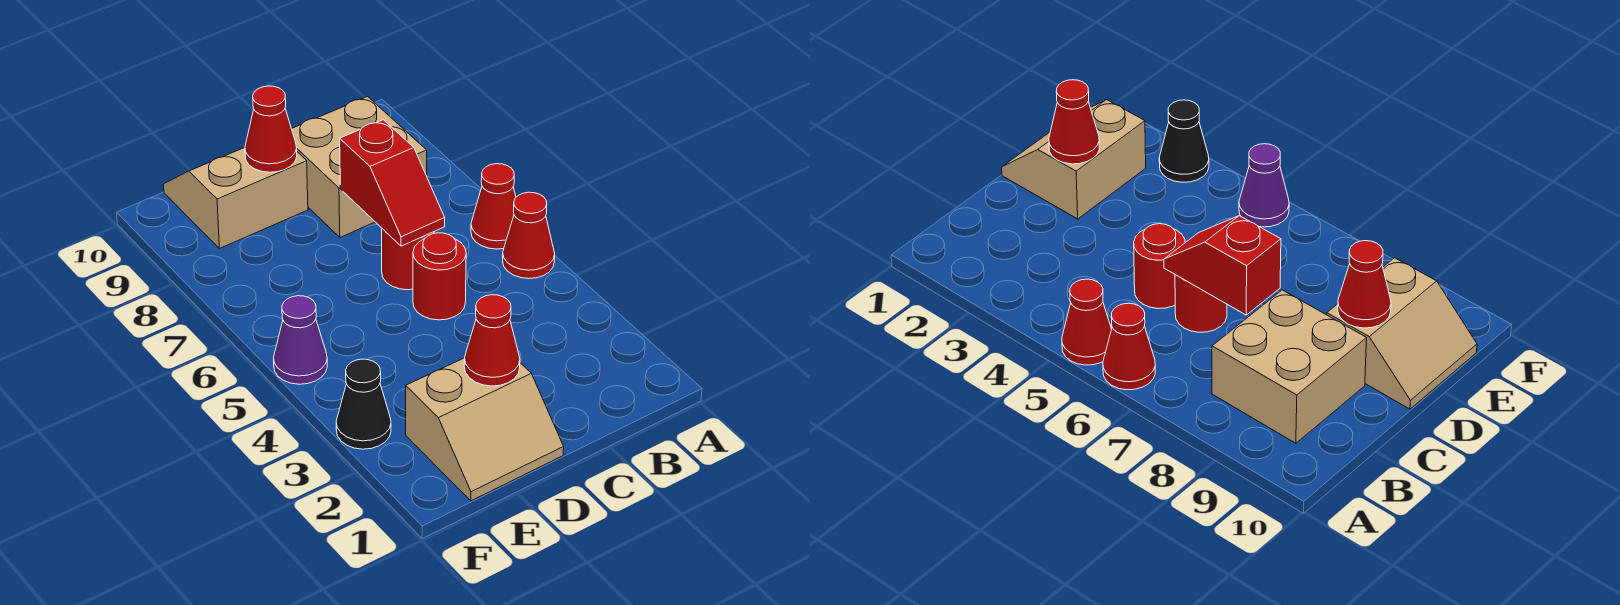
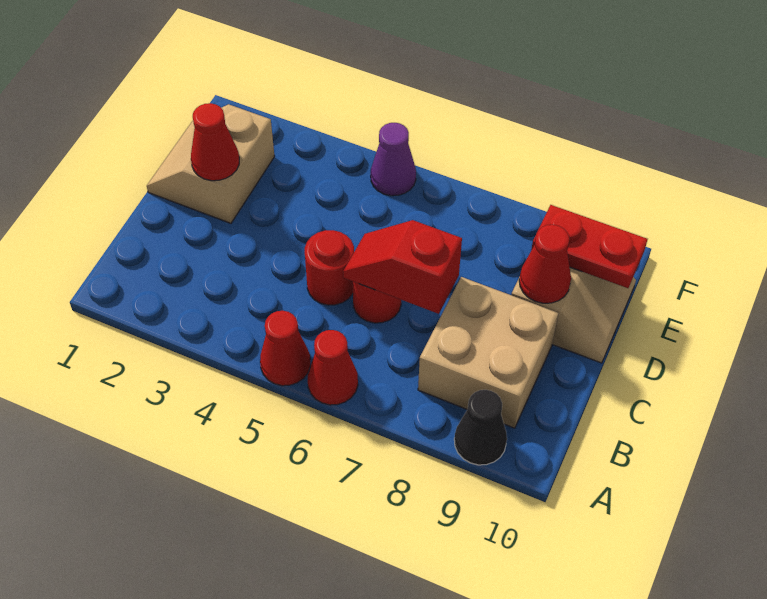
none -> red 1x2 plate [531,205,648,288]
black 1x1 cone [336,359,391,449] -> black 1x1 cone moved to [454,390,507,465]

